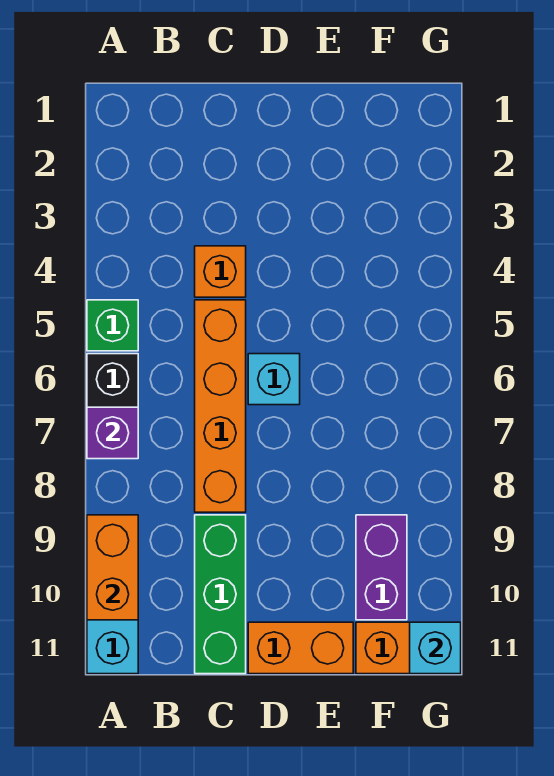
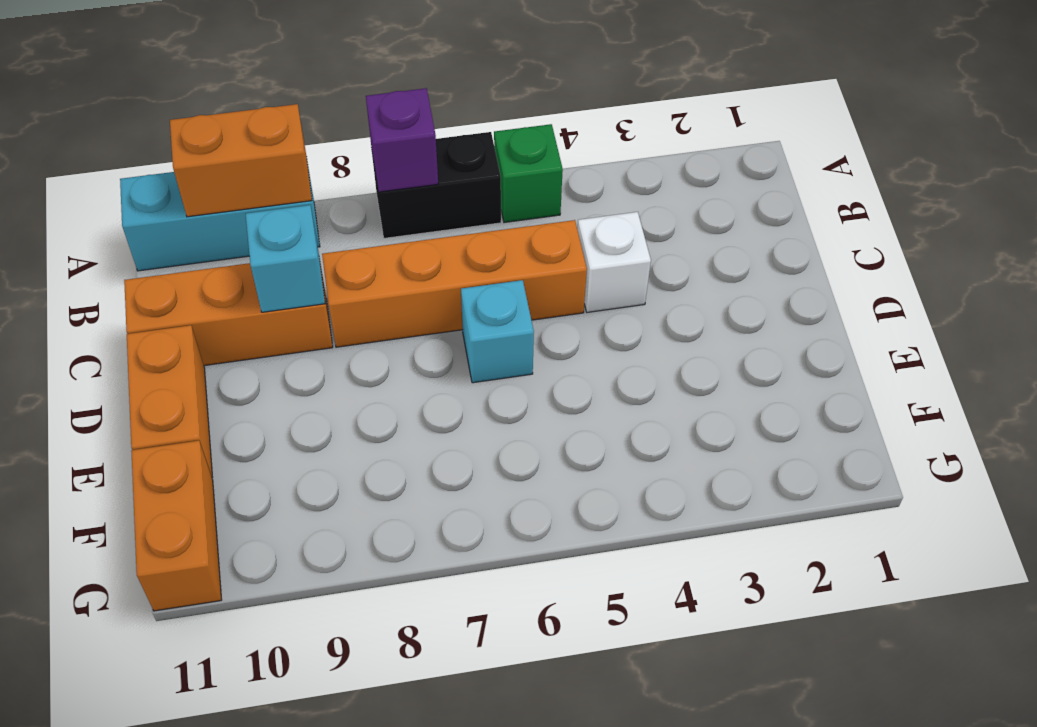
orange 1x1 brick [195,246,246,297] -> white 1x1 brick [577,212,651,312]
green 1x3 brick [195,515,246,674] -> orange 1x3 brick [124,263,333,366]
purple 1x2 brick [356,515,407,620] -> none
cyan 1x1 brick [410,622,461,674] -> cyan 1x1 brick moved to [246,205,325,312]

